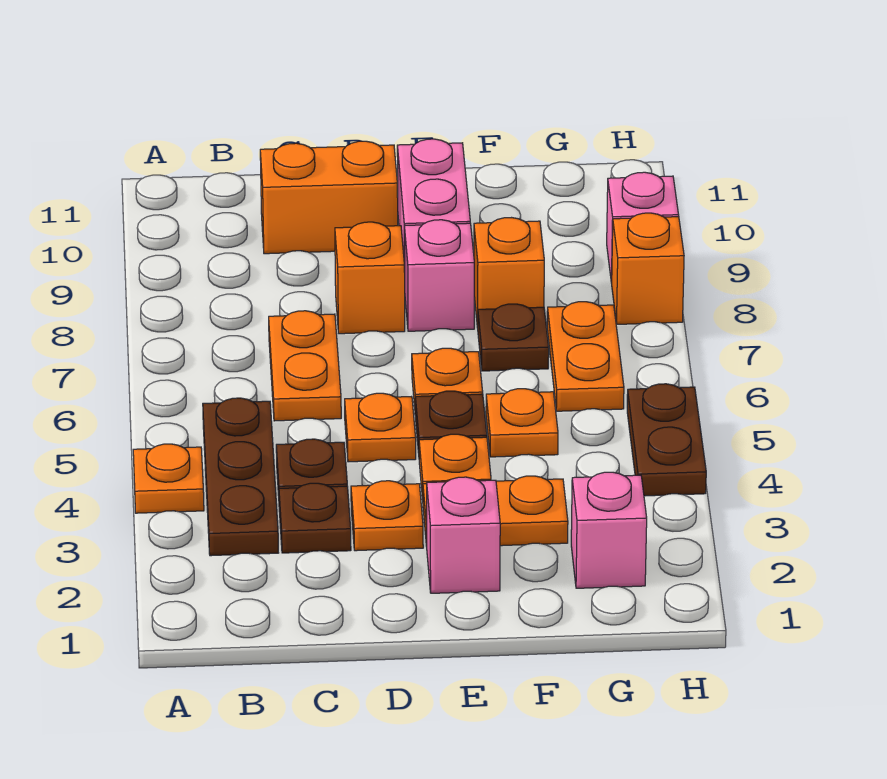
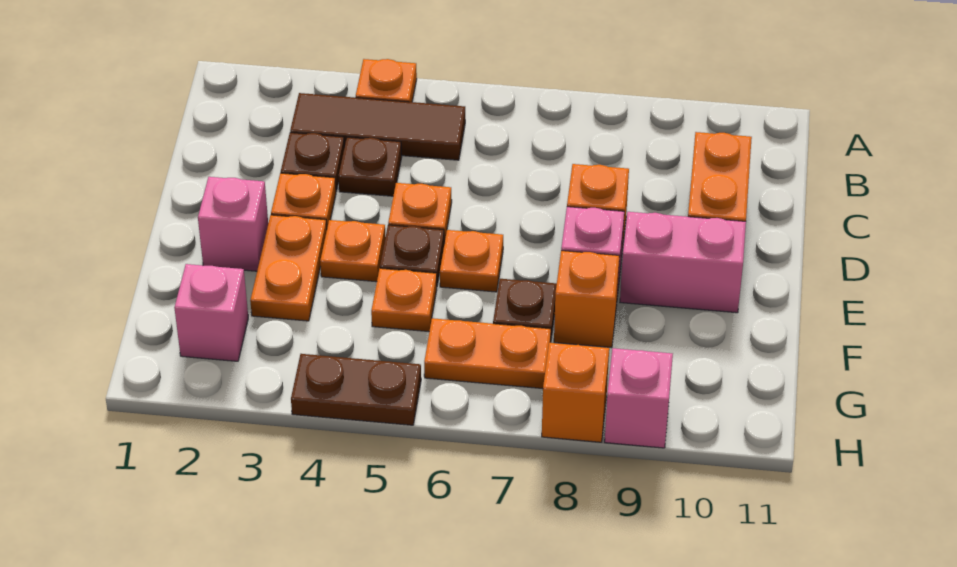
brown 1x3 plate [203,398,278,556] -> brown 1x3 tile [290,93,465,160]
orange 1x2 plate [269,311,341,421] -> none

